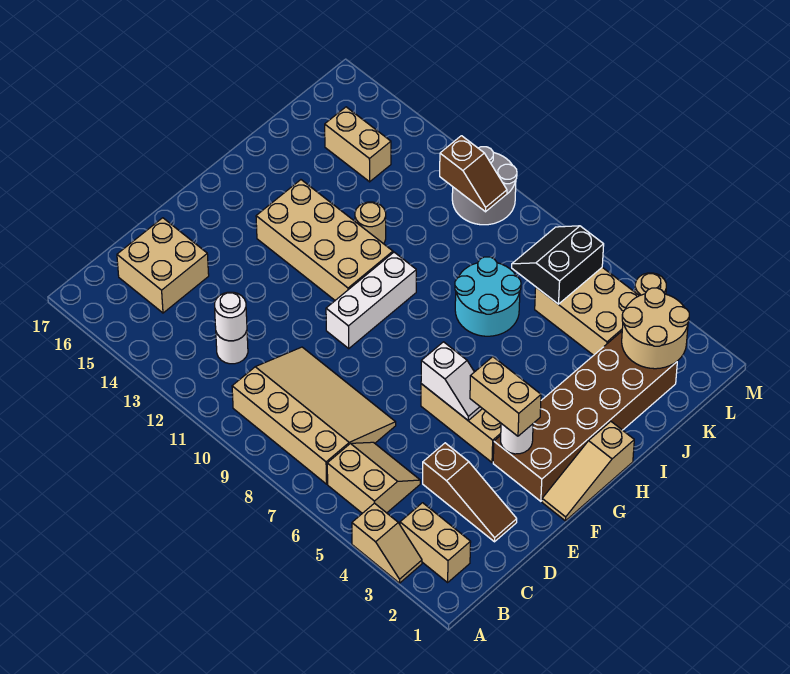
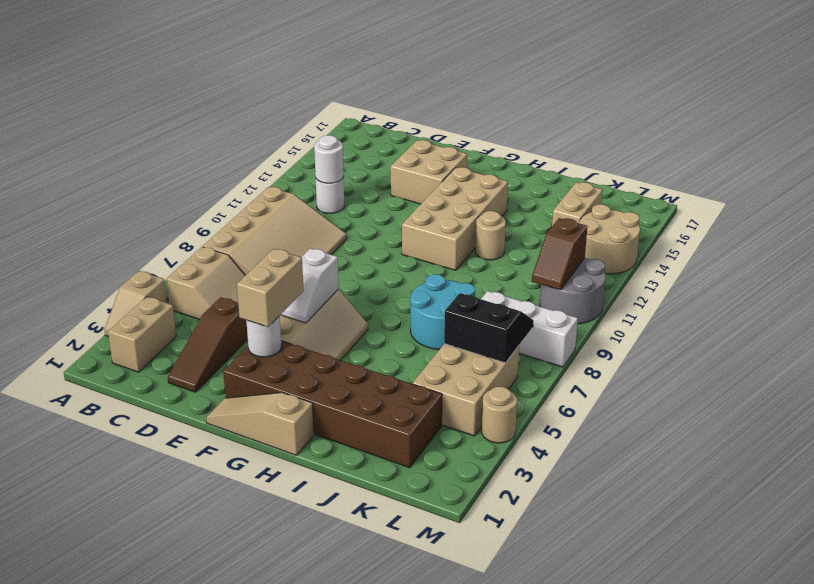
tan 2x2 brick [117,218,209,313] -> tan 2x2 brick moved to [391,140,467,204]
white 1x3 brick [326,252,416,348] -> white 1x3 brick moved to [481,291,578,367]
tan 2x2 round brick [622,288,689,369] -> tan 2x2 round brick moved to [579,204,640,274]

